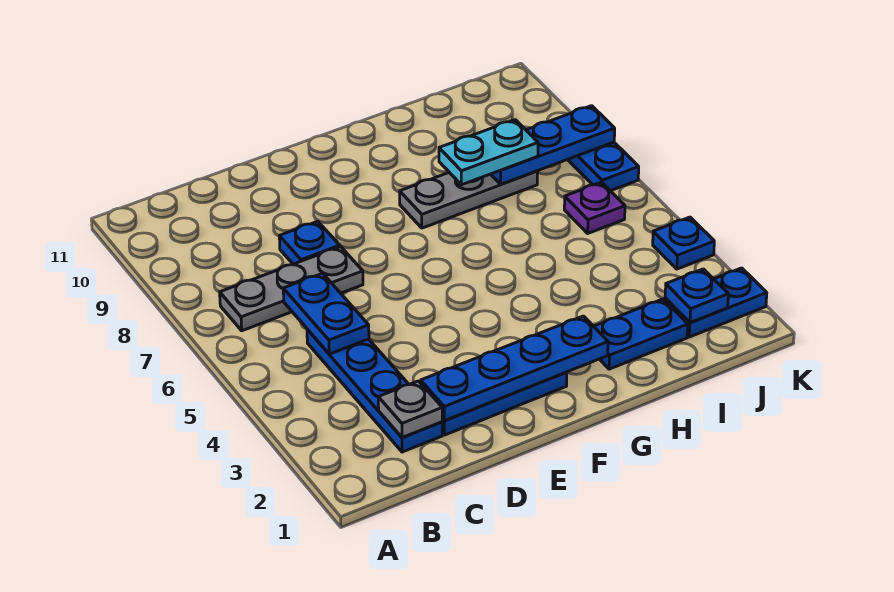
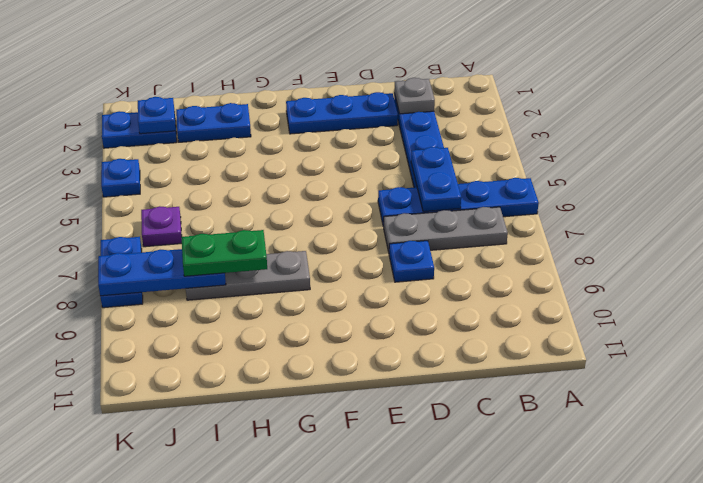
blue 1x4 plate [421,316,608,421] -> blue 1x4 plate moved to [378,178,539,226]
cyan 1x2 plate [439,120,538,185] -> green 1x2 plate [181,230,267,276]

